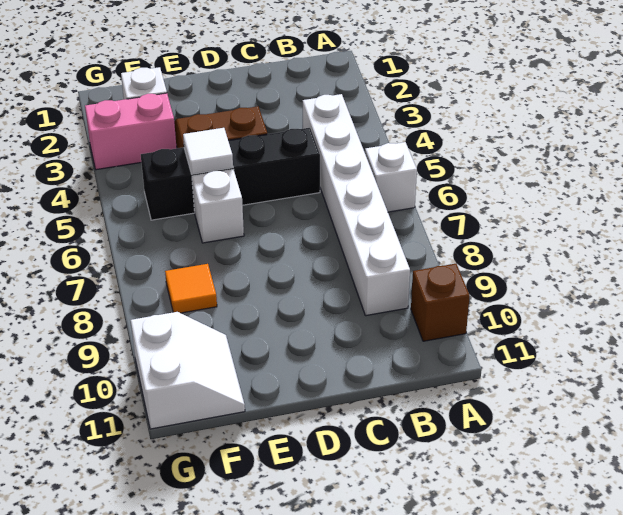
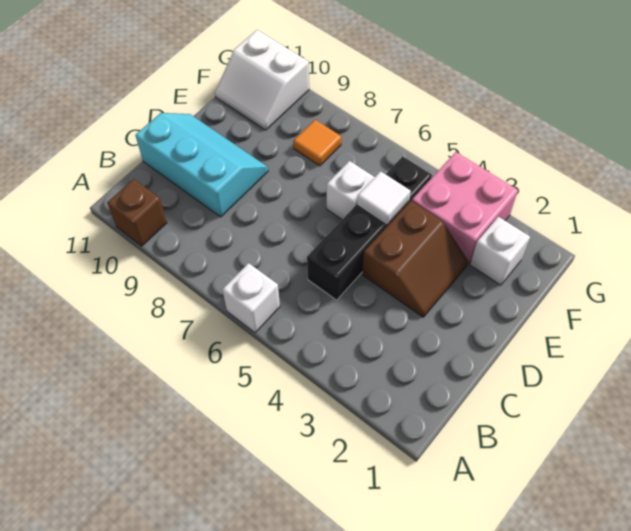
white 1x6 brick [303,94,410,316] -> none
none -> cyan 2x3 slope [135,113,268,217]
pink 1x2 brick [85,93,176,170] -> pink 2x2 brick [412,152,518,264]

